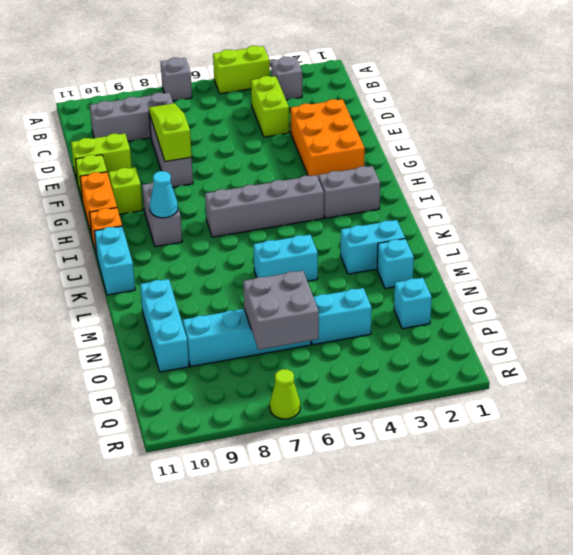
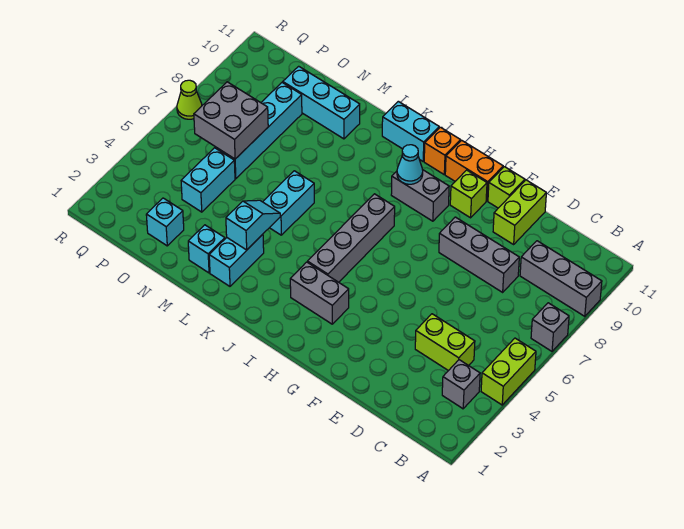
grey 1x3 brick [90,92,173,141] -> grey 1x3 brick turned to [520,241,602,316]
lime 1x3 slope [149,103,192,161] -> none
orange 2x3 brick [291,99,365,176] -> none
grey 1x2 brick [318,166,380,218] -> grey 1x2 brick turned to [290,262,349,324]
none -> cyan 1x2 slope [226,200,280,250]

